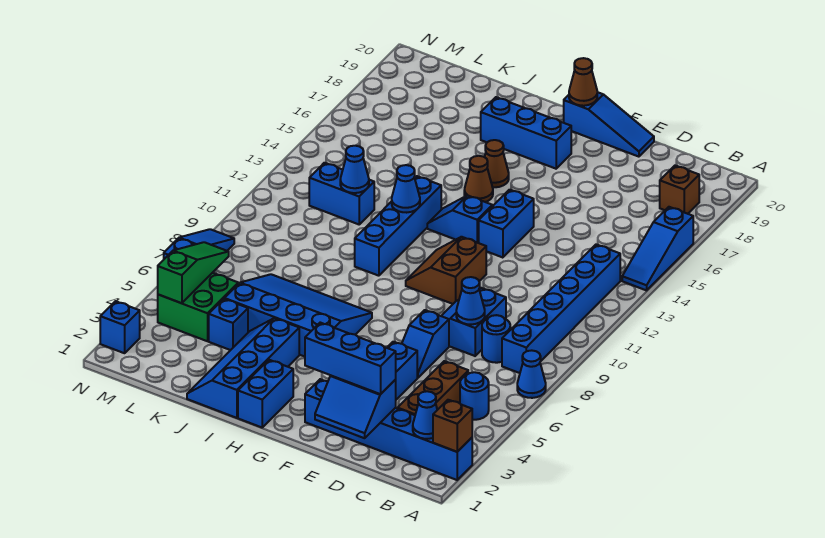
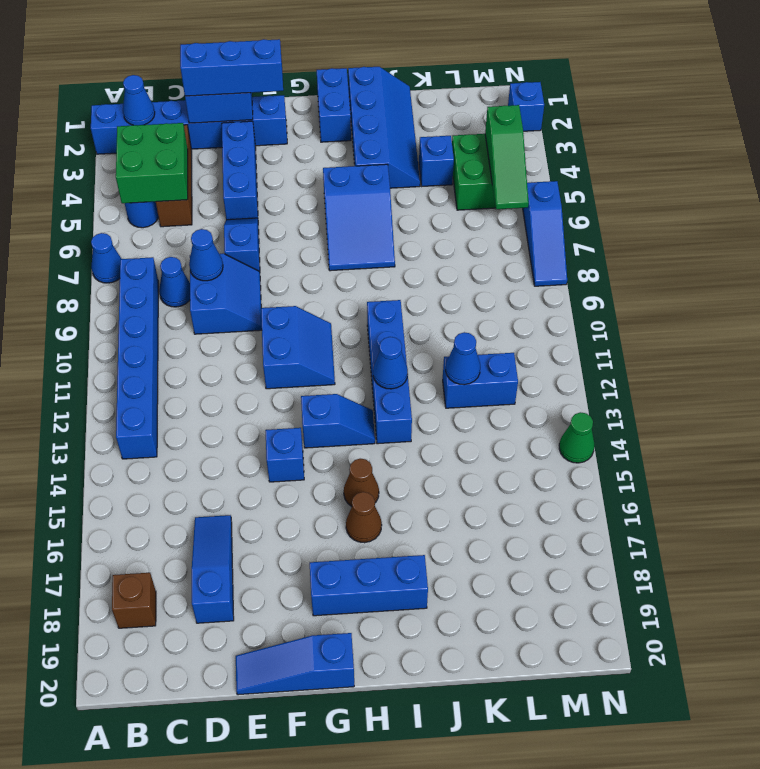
brown 1x1 brick [433,400,472,452] -> none
blue 1x3 slope [622,207,693,290] -> blue 1x3 slope moved to [192,515,234,623]
none -> green 2x2 brick [116,123,188,203]
blue 1x1 round brick [482,315,510,363] -> blue 1x1 cone [159,257,190,307]
brown 2x2 slope [406,237,486,304] -> blue 2x2 slope [261,306,335,389]
blue 1x2 brick [479,190,534,258] -> blue 1x1 brick [265,428,304,482]
brown 1x1 cone [569,58,597,106] -> none
blue 3x4 slope [225,274,372,357] -> blue 2x3 slope [323,164,395,271]
none -> green 1x1 cone [559,412,594,463]

